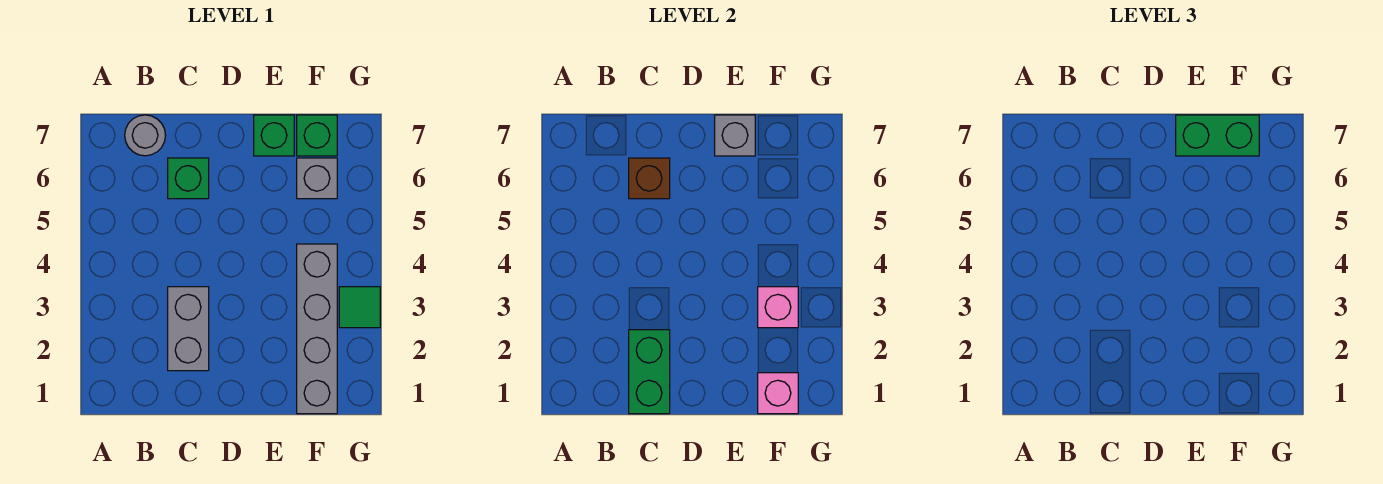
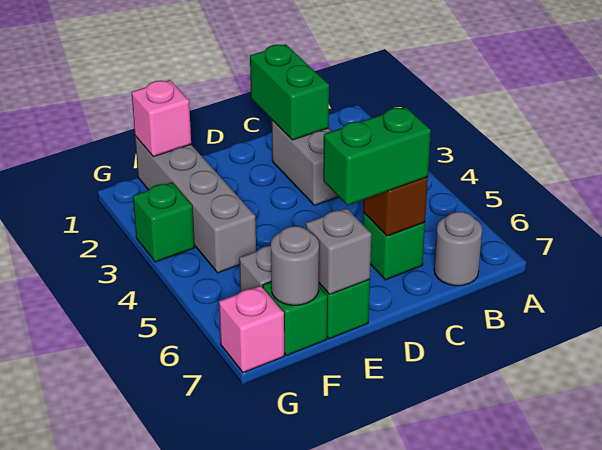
green 1x2 brick [1176,115,1259,156] -> green 1x2 brick moved to [323,107,431,205]
pink 1x1 brick [758,287,798,328] -> pink 1x1 brick moved to [219,286,284,373]
none -> grey 1x1 round brick [271,226,319,305]
green 1x1 tile [339,287,380,328] -> green 1x1 brick [133,183,194,262]

